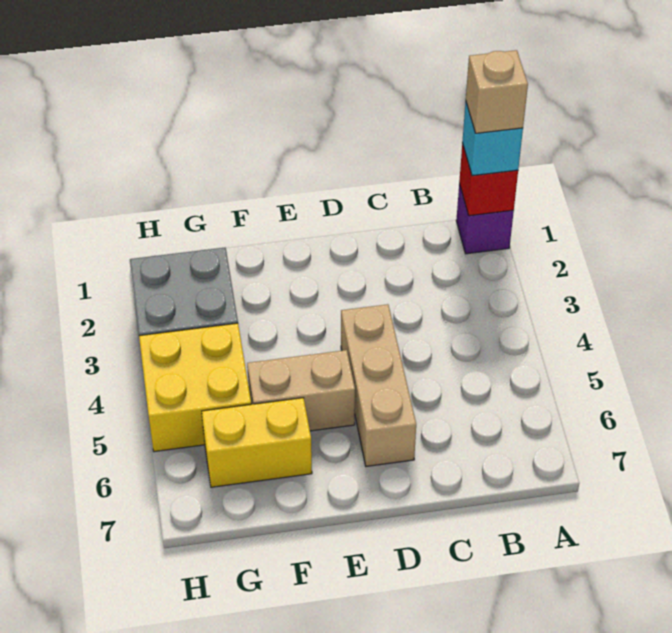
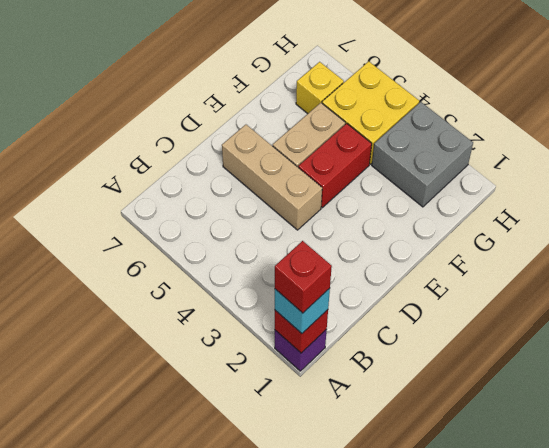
tan 1x1 brick [466,50,528,133] -> red 1x1 brick [275,241,332,313]
none -> red 1x2 brick [298,124,372,208]
yellow 1x2 brick [202,398,312,487] -> yellow 1x1 brick [296,62,344,114]

